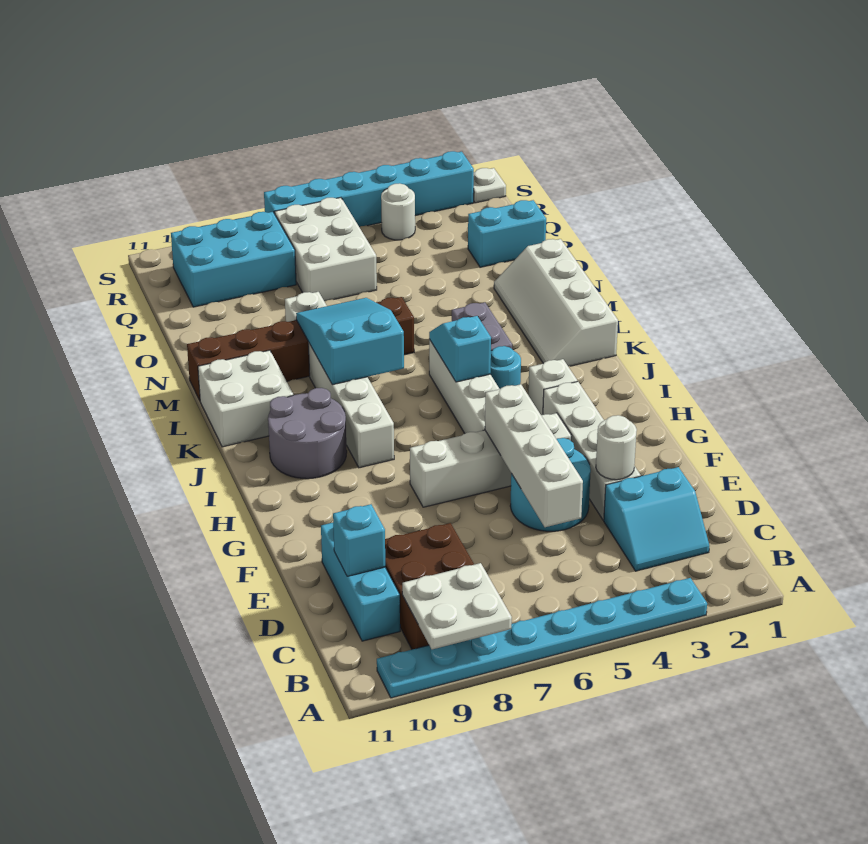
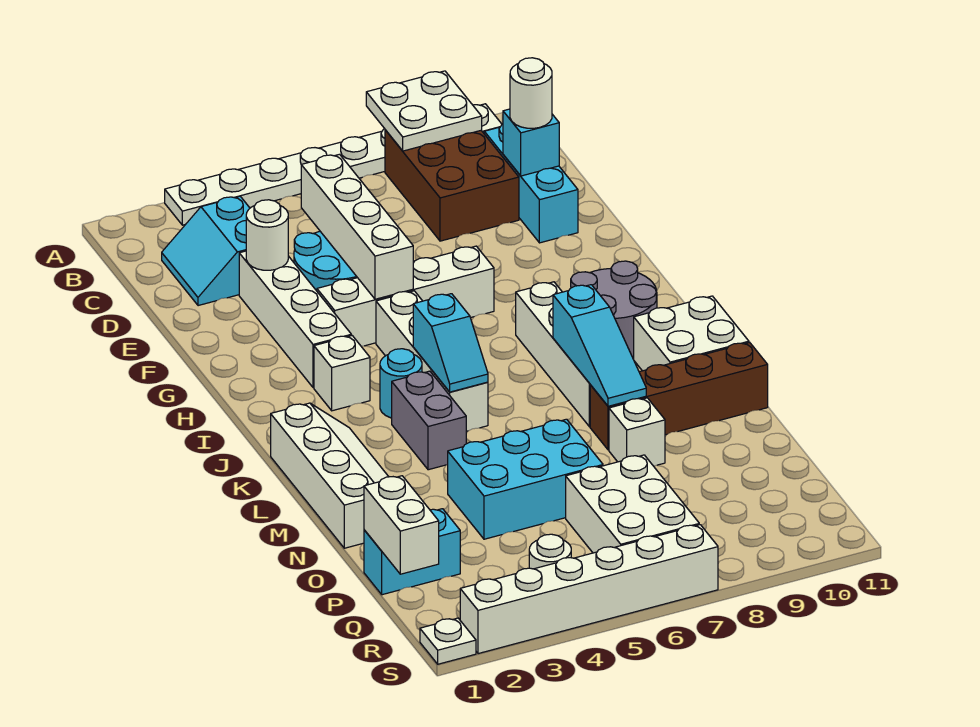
cyan 1x8 plate [377,578,707,698] -> white 1x8 plate [165,104,502,225]
cyan 2x2 slope [604,467,709,571] -> cyan 2x2 slope turned to [162,196,250,306]
none -> white 1x1 round brick [510,58,552,128]
cyan 2x3 slope [296,298,404,385] -> cyan 1x3 slope [553,285,646,406]
brown 1x6 brick [187,297,414,400] -> brown 1x4 brick [590,342,768,450]
none -> white 1x2 brick [364,476,439,574]
cyan 2x3 brick [171,212,296,307] -> cyan 2x3 brick moved to [448,419,603,539]
cyan 1x6 brick [264,151,474,227] -> white 1x6 brick [460,525,718,654]

